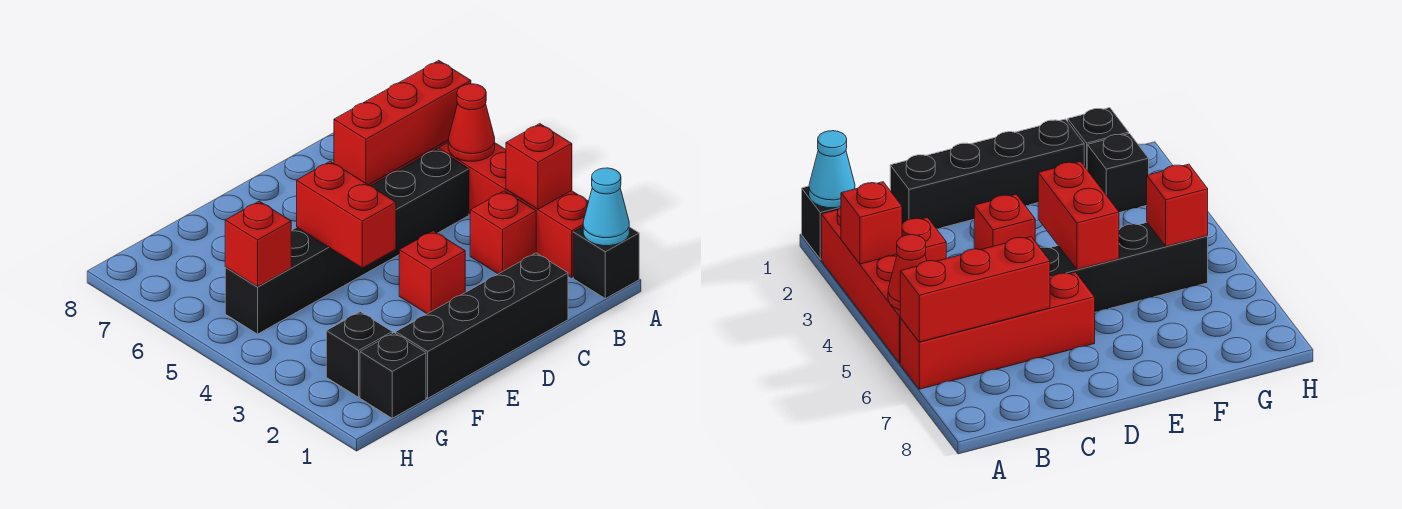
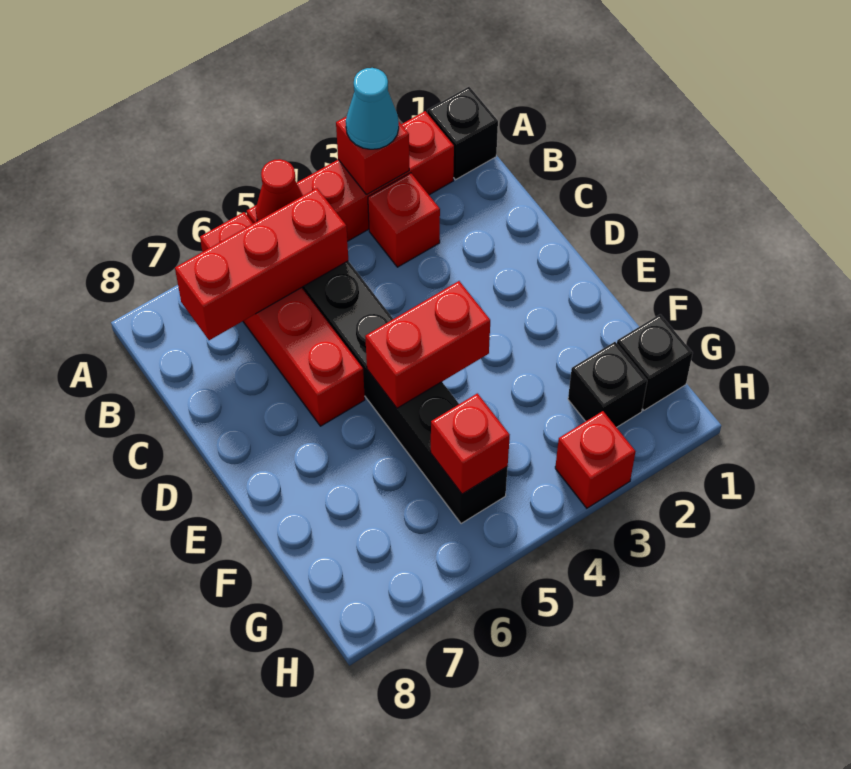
cyan 1x1 cone [583,168,629,246] -> cyan 1x1 cone moved to [346,68,399,149]
red 1x3 brick [334,61,471,185] -> red 1x3 brick turned to [175,188,348,340]
black 1x4 brick [396,253,568,398] -> none
red 1x1 brick [399,231,465,314] -> red 1x1 brick moved to [555,411,636,508]

